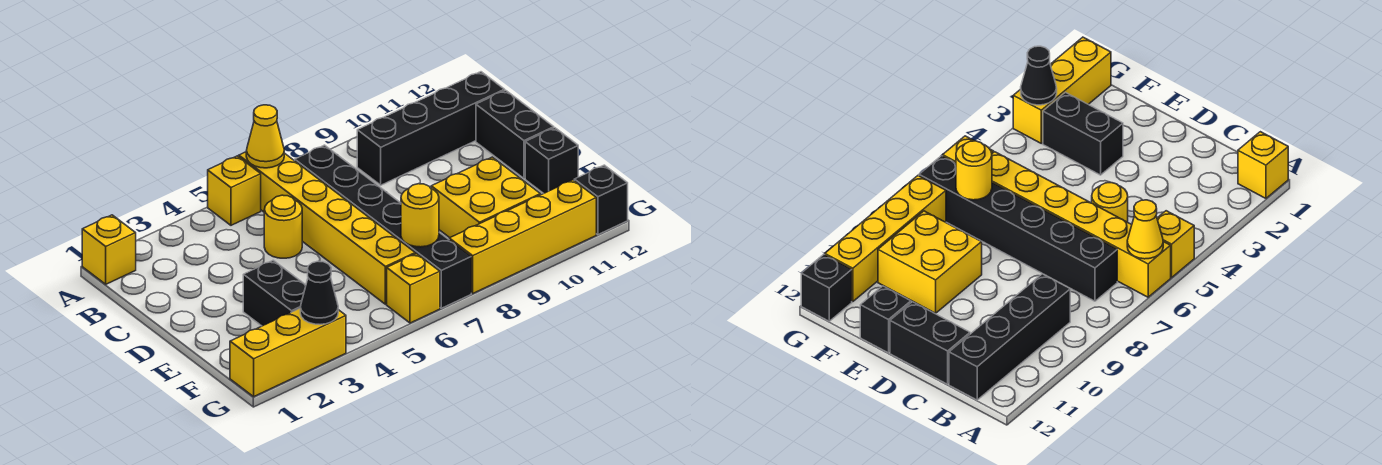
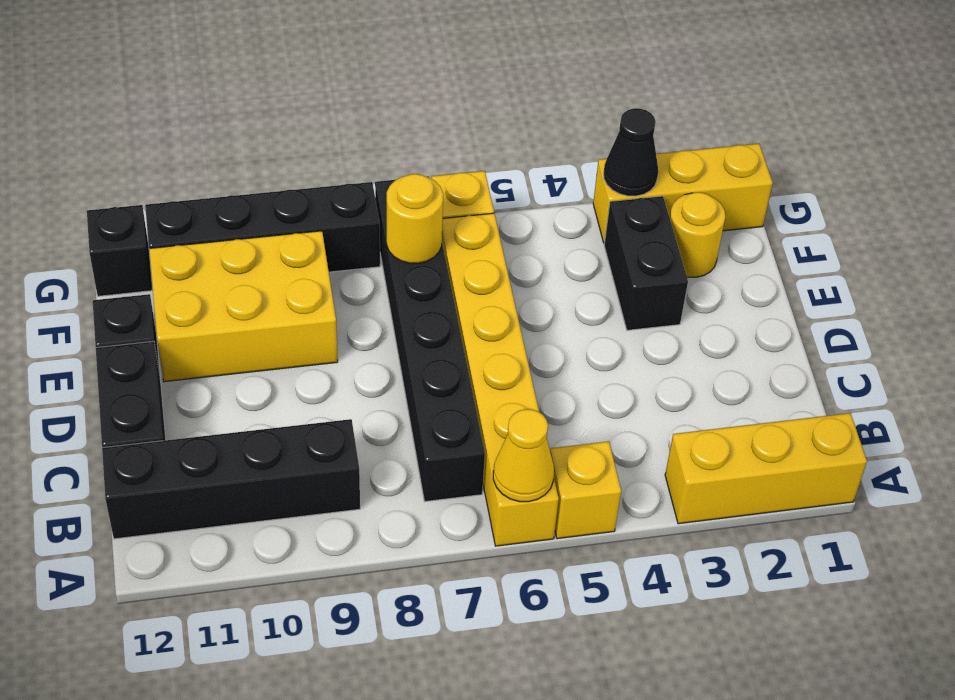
yellow 1x1 brick [82,215,136,284] -> yellow 1x3 brick [665,413,867,524]
yellow 1x1 round brick [264,195,302,258] -> yellow 1x1 round brick moved to [670,192,725,277]
yellow 2x2 brick [431,157,540,238] -> yellow 2x3 brick [149,231,338,382]
yellow 1x4 brick [449,180,596,293] -> black 1x4 brick [145,182,380,272]

